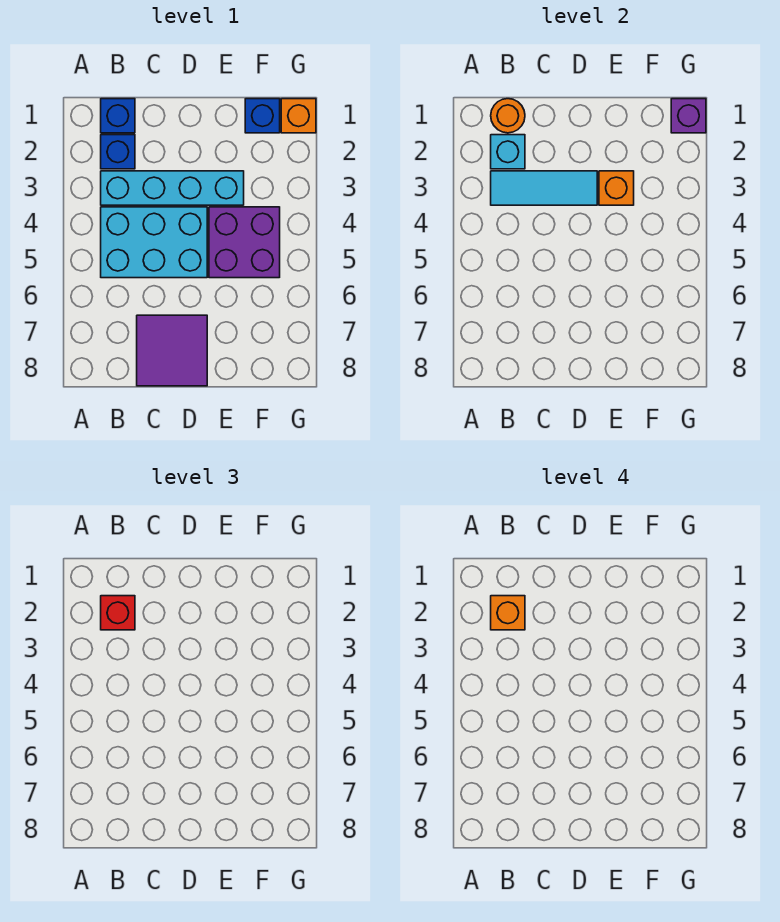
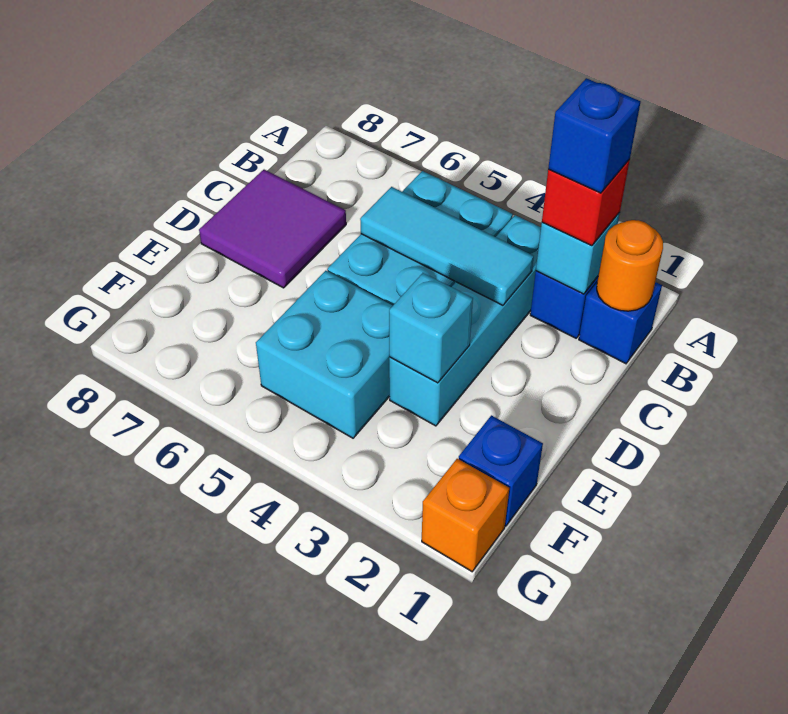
orange 1x1 brick [491,596,525,630] -> blue 1x1 brick [548,78,641,193]
cyan 1x3 tile [491,171,597,205] -> cyan 1x3 tile turned to [360,187,534,305]
orange 1x1 brick [599,171,634,205] -> cyan 1x1 brick [389,273,473,383]
purple 2x2 brick [209,207,280,278] -> cyan 2x2 brick [256,271,393,438]
purple 1x1 brick [671,99,706,133] -> none

